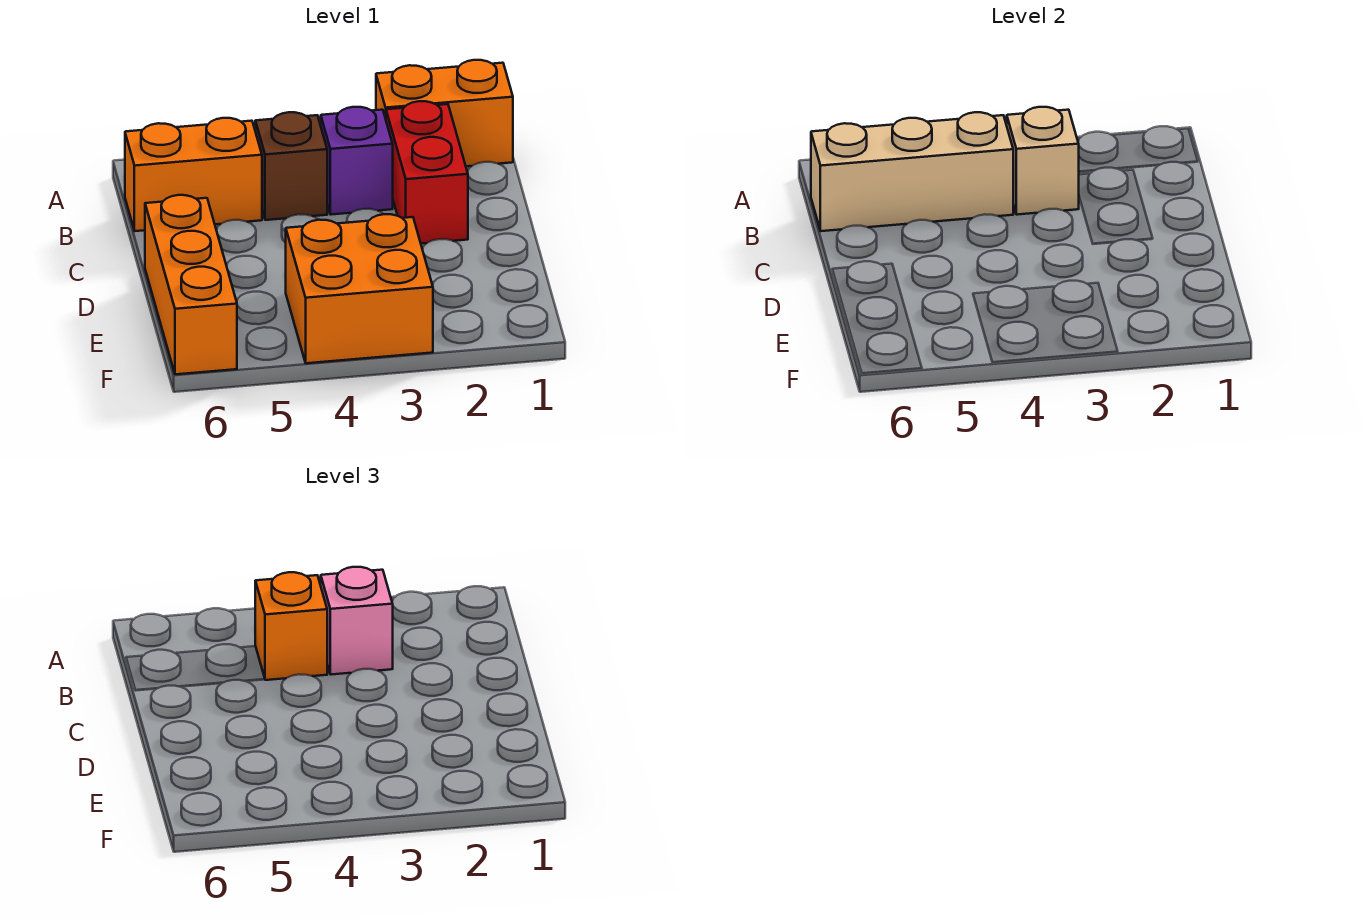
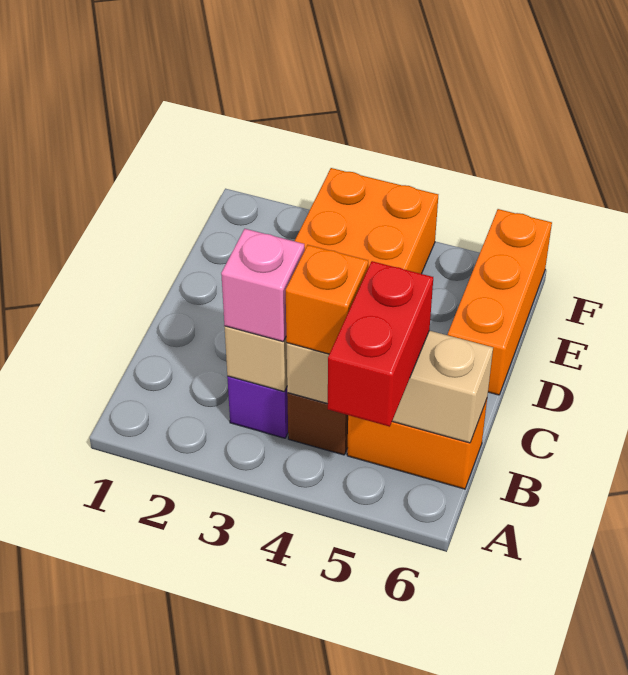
orange 1x2 brick [376,60,513,166] -> none
red 1x2 brick [386,101,468,244] -> red 1x2 brick moved to [328,261,433,427]

